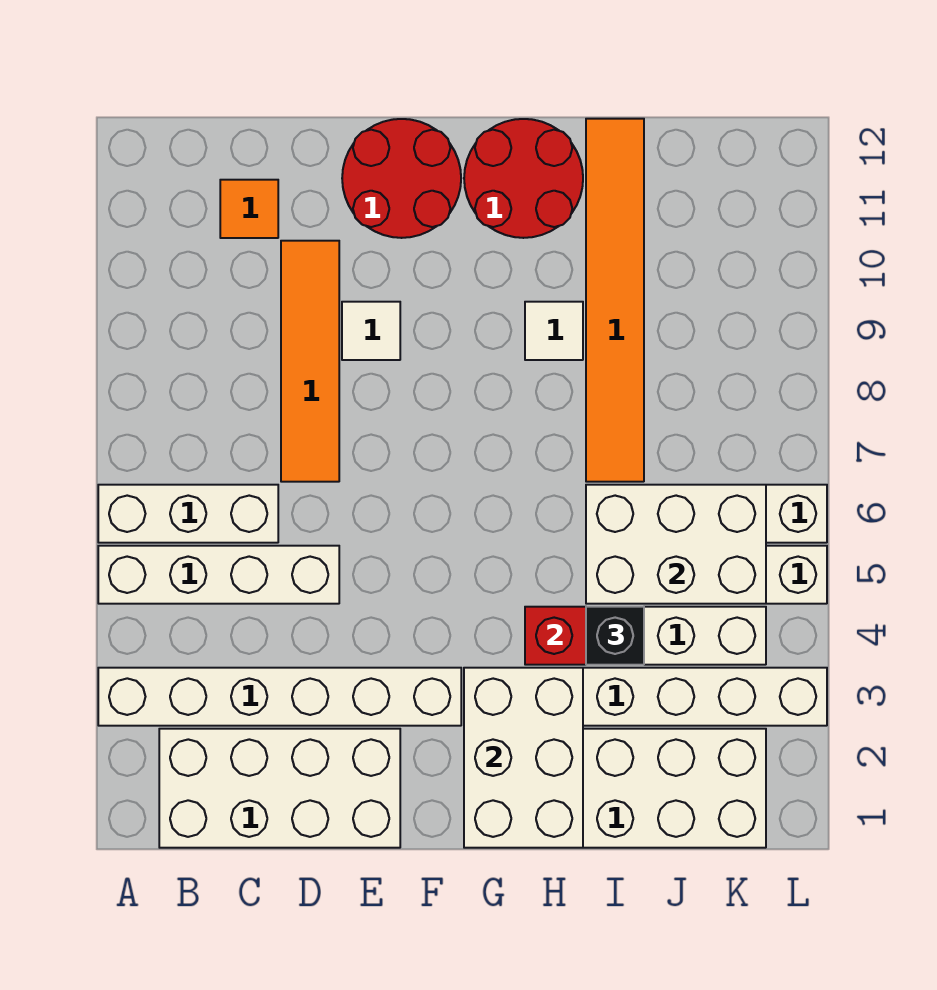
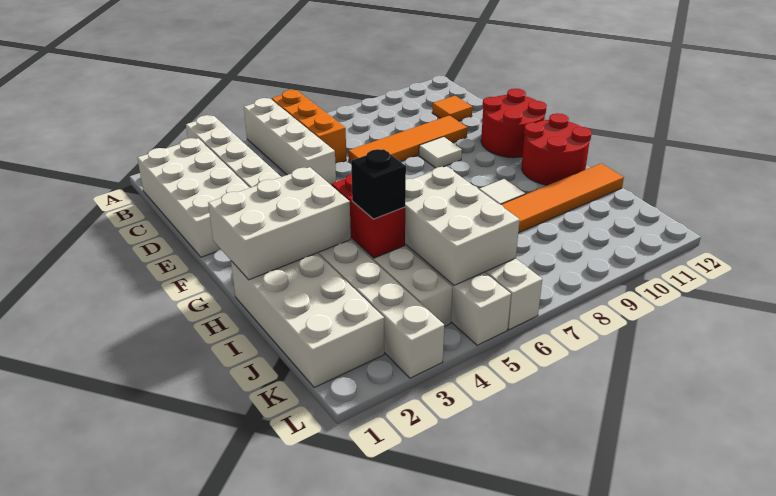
white 1x3 brick [98,485,278,543] -> orange 1x3 brick [272,90,346,164]

